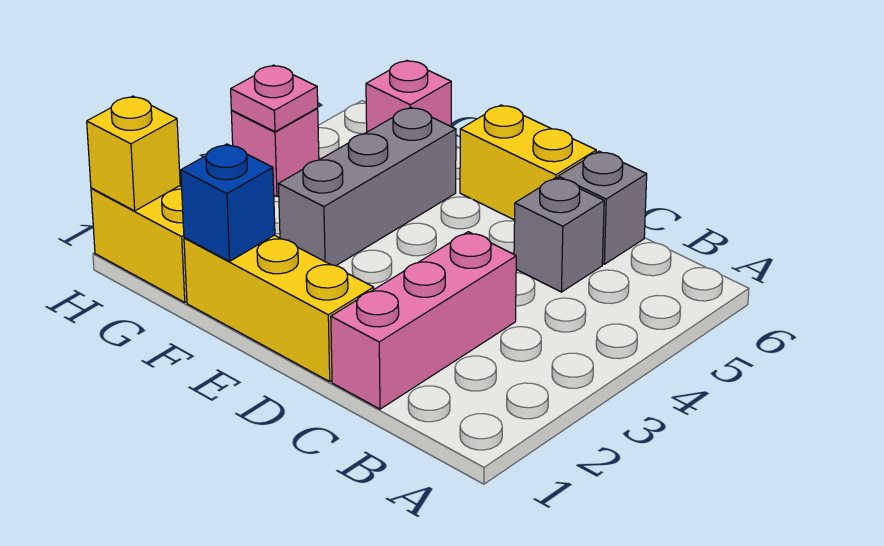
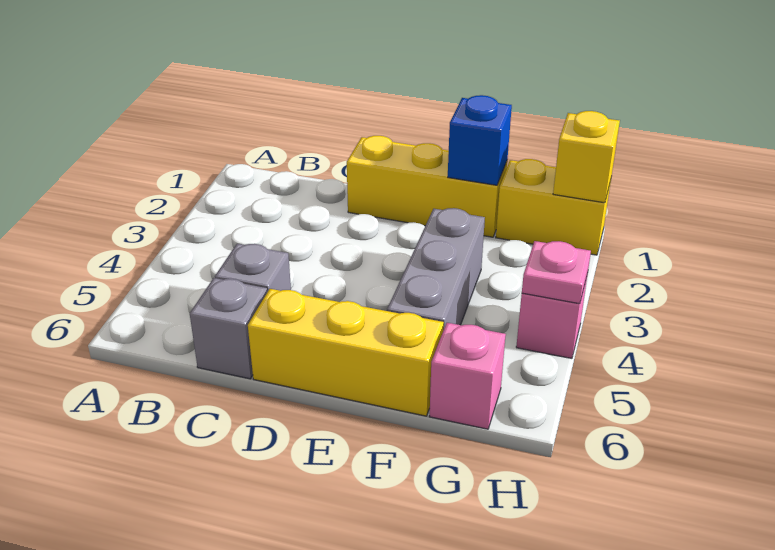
pink 1x3 brick [331,232,516,409] -> none
yellow 1x2 brick [460,105,596,220] -> yellow 1x3 brick [248,289,444,416]

